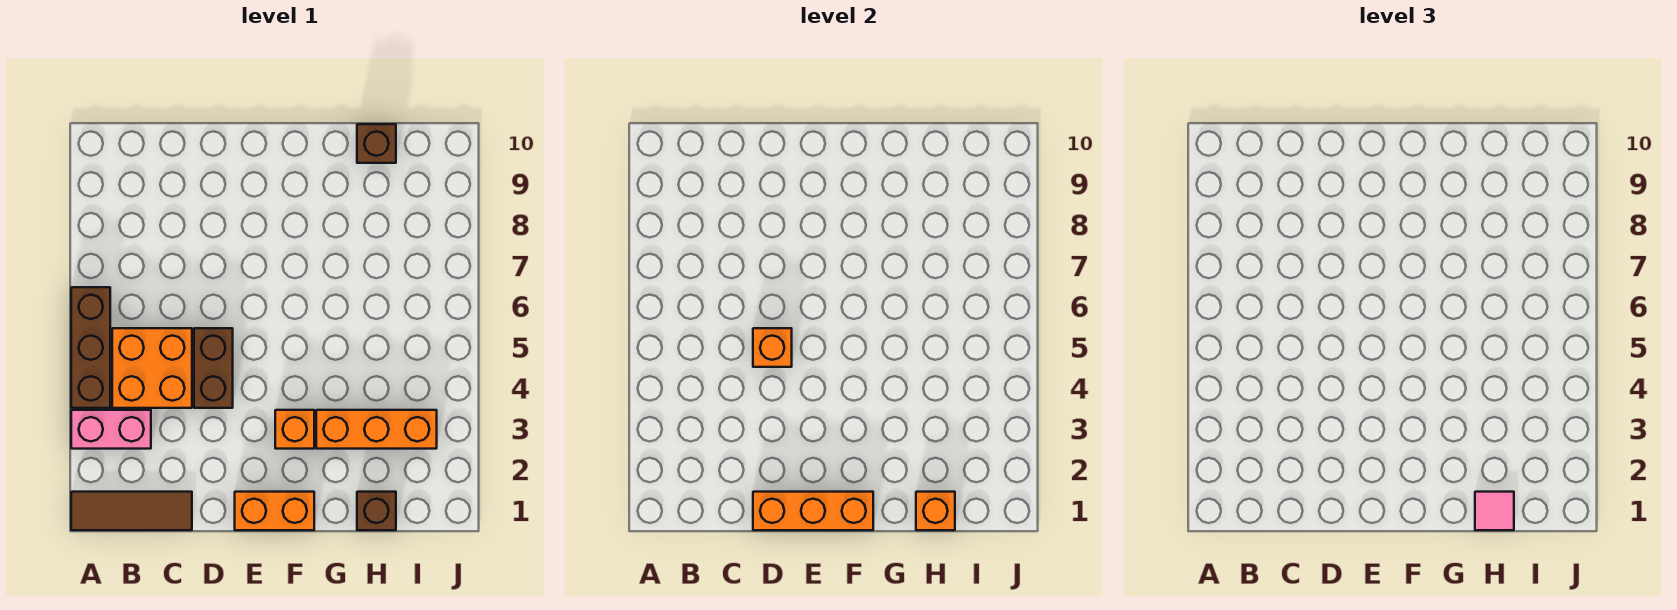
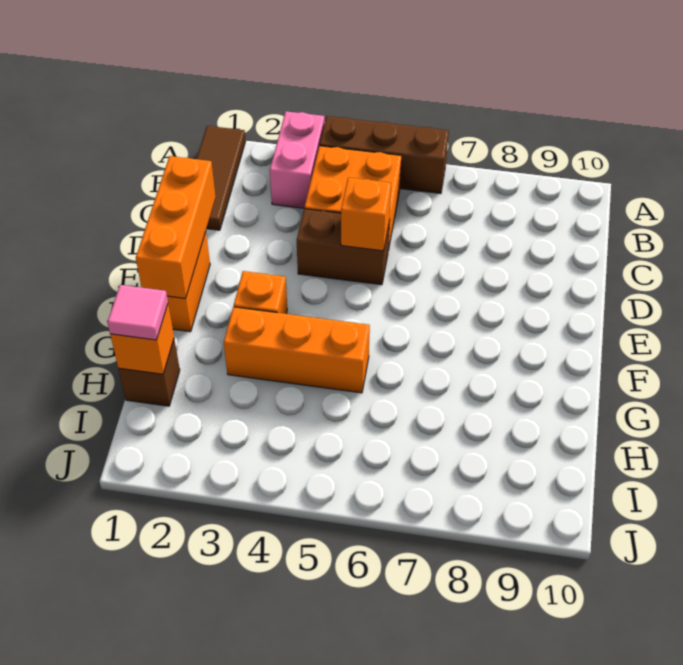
orange 1x3 brick [316,410,437,449] -> orange 1x3 brick turned to [224,307,370,393]
brown 1x1 brick [357,124,396,163] -> none

